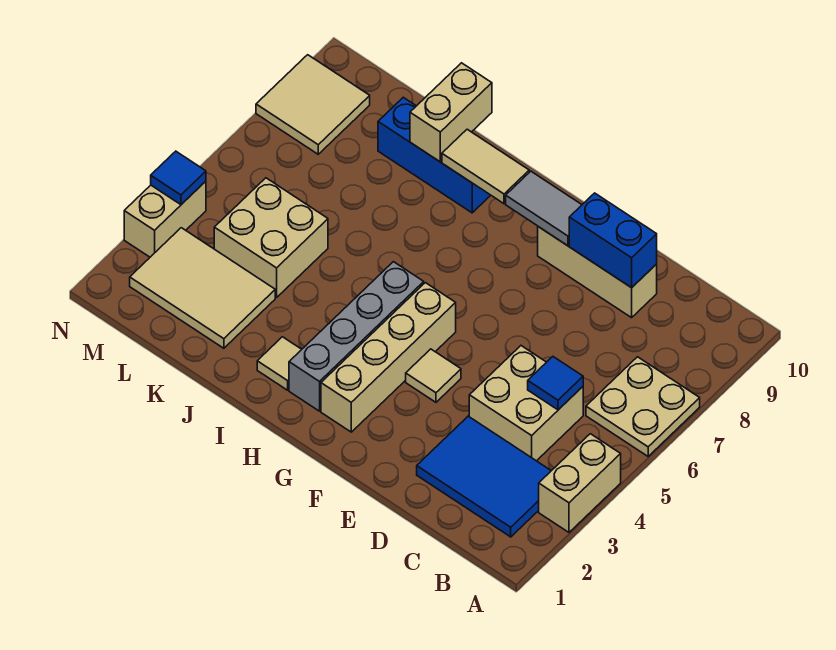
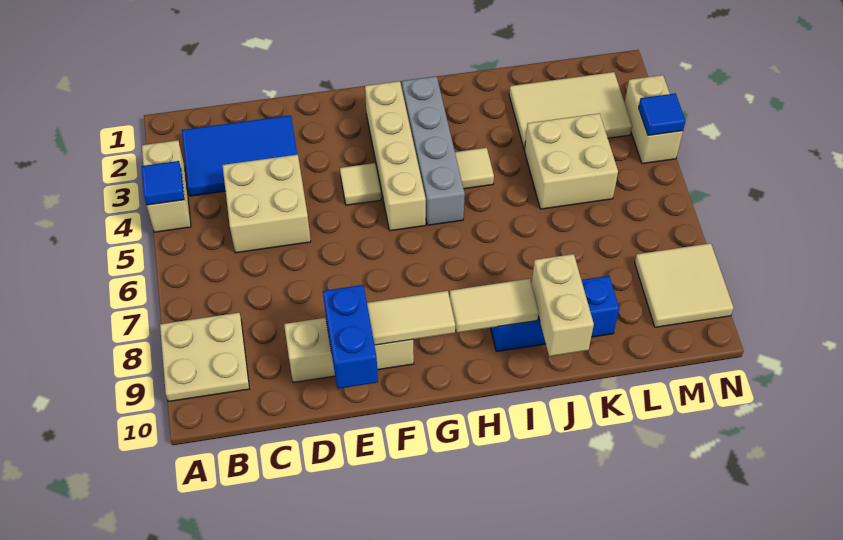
tan 2x2 plate [586,357,700,456] -> tan 2x2 plate moved to [160,313,249,402]
blue 1x1 tile [528,357,583,410] -> blue 1x1 tile moved to [141,161,184,205]
blue 1x2 brick [569,193,657,288] -> blue 1x2 brick turned to [323,285,378,389]
grey 1x2 tile [506,171,582,246] -> tan 1x2 tile [367,291,455,345]
tan 1x1 tile [257,337,302,390] -> tan 1x1 tile moved to [455,148,494,189]

